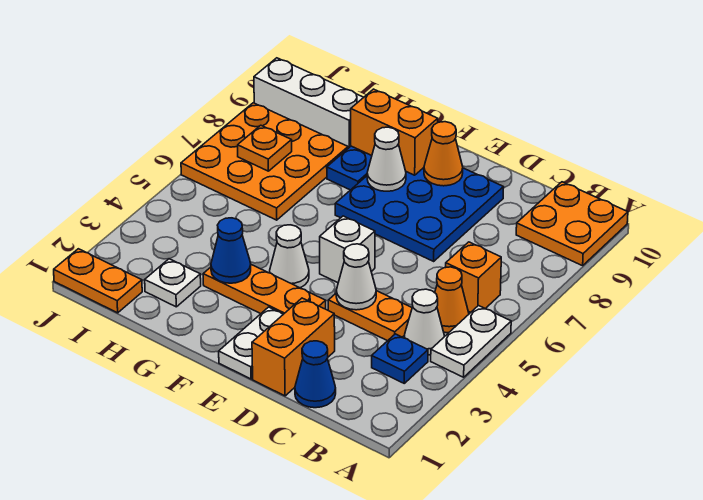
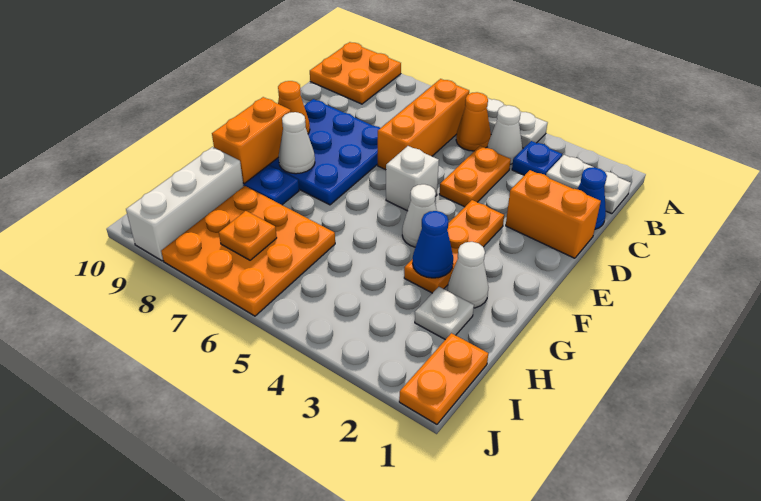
orange 1x1 brick [446,242,501,312] -> orange 1x3 brick [378,79,469,170]
white 1x1 cone [336,244,376,310] -> white 1x1 cone moved to [447,242,488,308]
white 1x2 plate [219,307,283,379] -> white 1x2 plate moved to [546,155,631,214]

